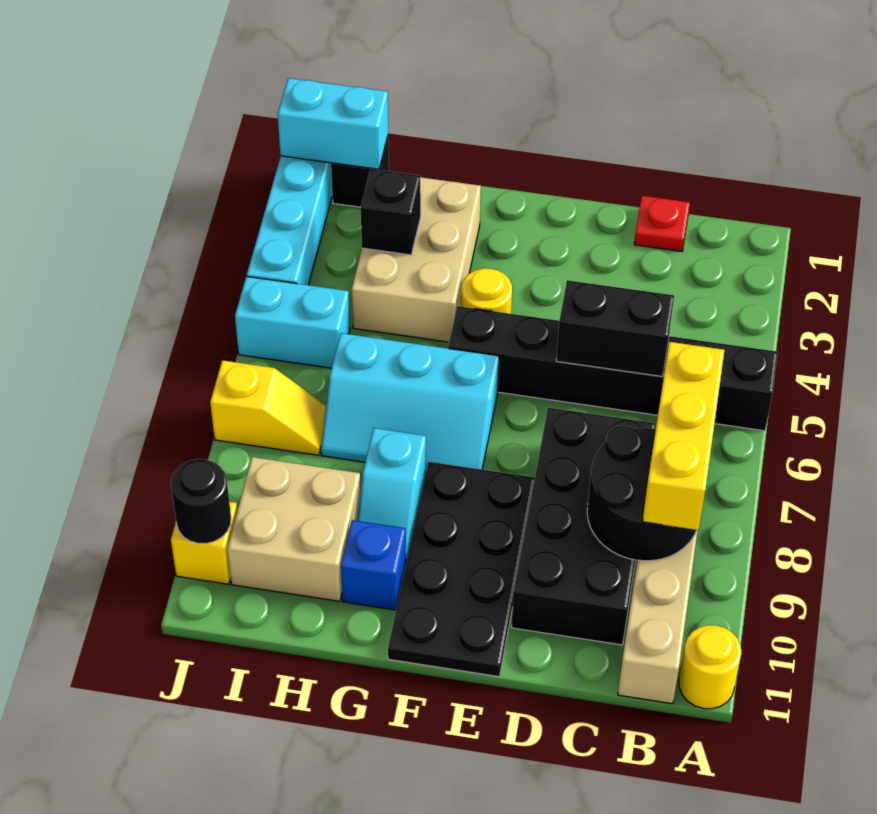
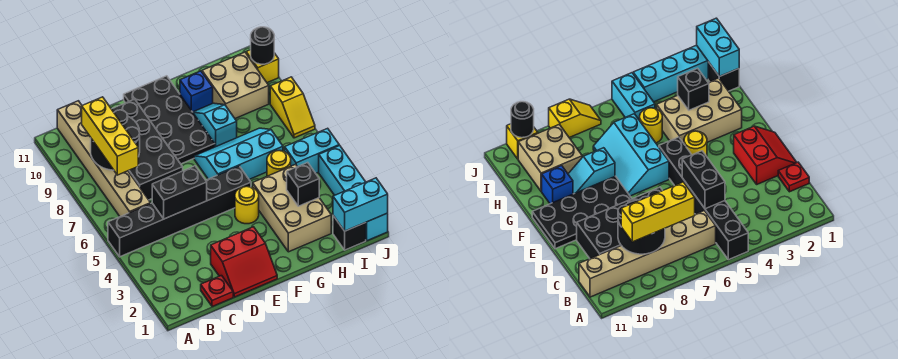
yellow 1x1 round brick [679,625,741,709] -> yellow 1x1 round brick moved to [267,151,291,176]
none -> red 2x2 slope [211,227,277,297]
yellow 1x2 slope [210,360,326,455] -> yellow 1x2 slope turned to [270,77,315,138]

